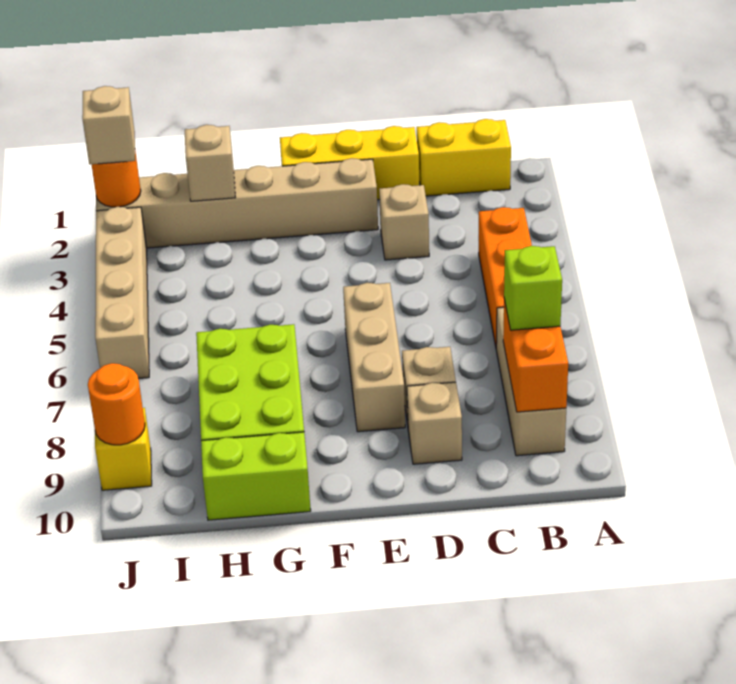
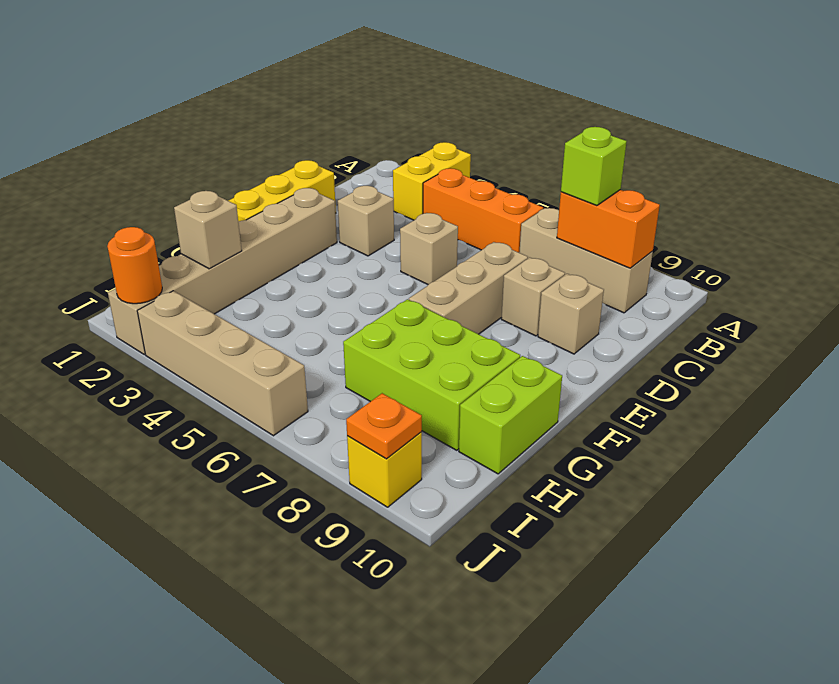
yellow 1x2 brick [417,119,511,196] -> yellow 1x2 brick moved to [393,142,471,220]
tan 1x3 brick [343,283,405,432] -> tan 1x3 brick turned to [409,242,528,334]
tan 1x1 brick [82,86,135,164] -> tan 1x1 brick moved to [400,213,458,284]
orange 1x1 round brick [88,363,145,445] -> orange 1x1 plate [346,393,422,459]

